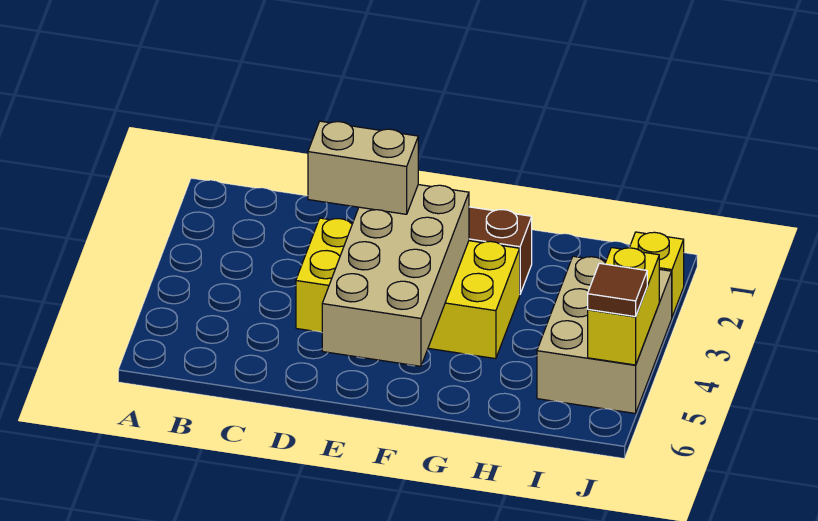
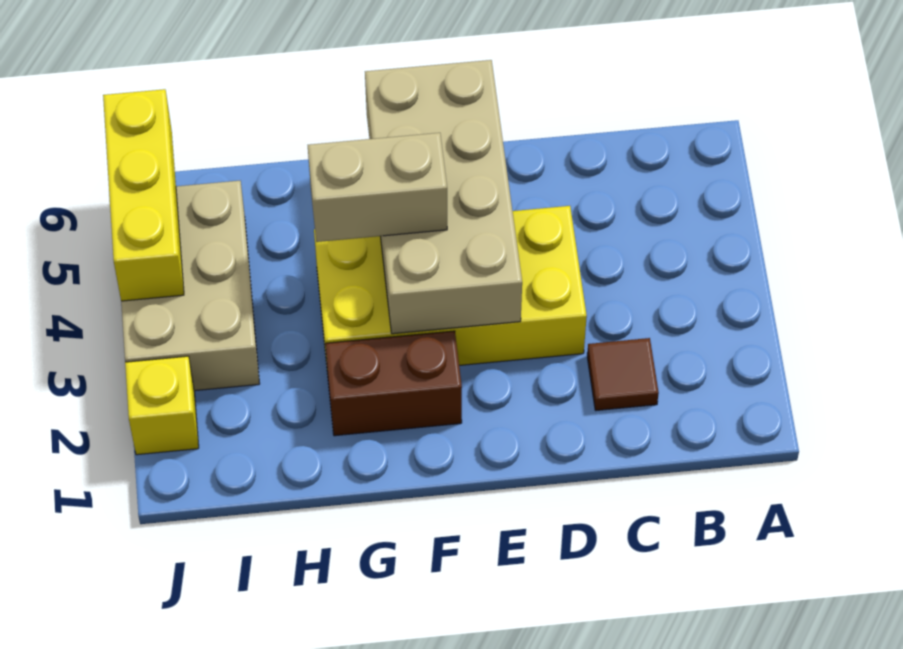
tan 1x2 brick [308,121,418,214] -> tan 1x2 brick moved to [308,133,447,242]
yellow 1x2 brick [588,248,659,365] -> yellow 1x3 brick [103,89,184,301]
brown 1x1 tile [588,263,647,317] -> brown 1x1 tile moved to [587,338,659,410]

